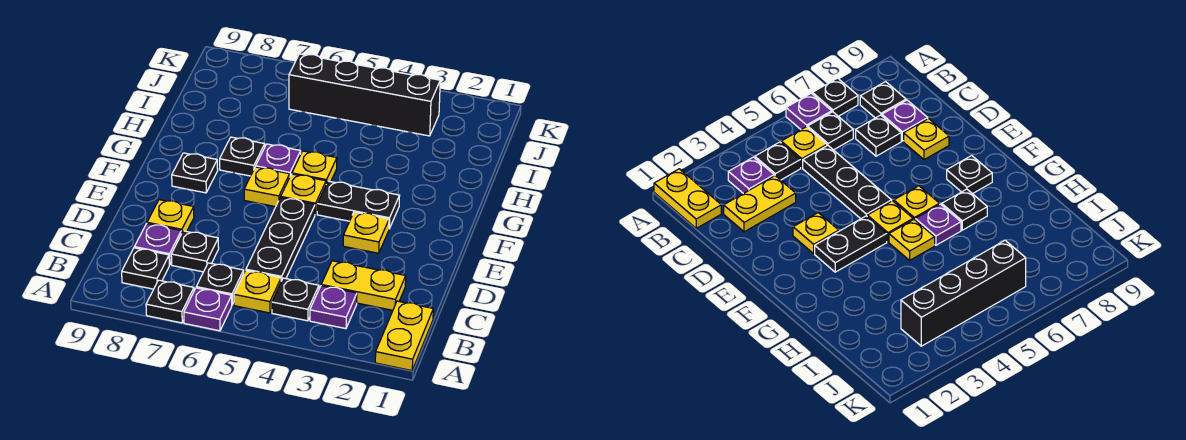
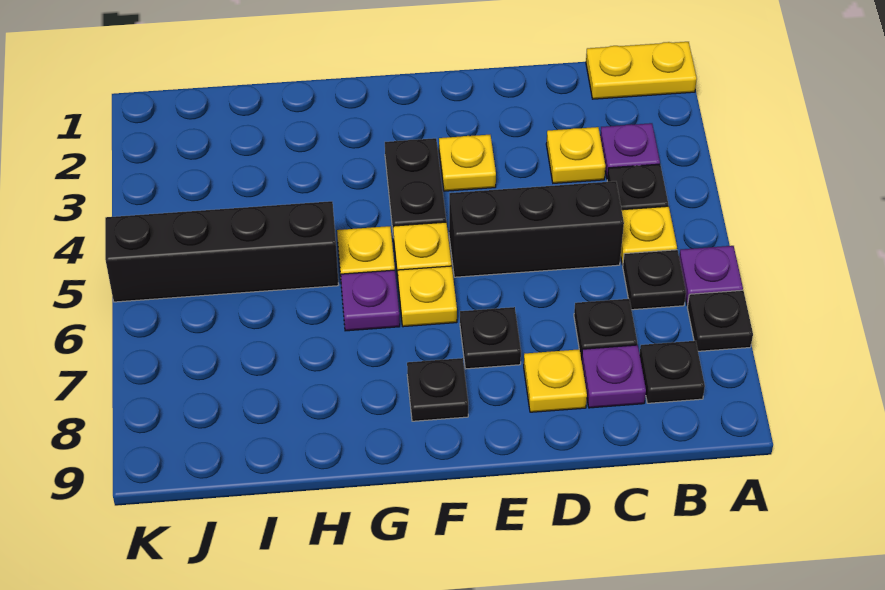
yellow 1x2 plate [321,261,406,310] -> yellow 1x1 plate [546,127,606,183]
black 1x3 plate [246,198,315,281] -> black 1x3 brick [449,181,624,277]
black 1x1 plate [220,137,265,176] -> black 1x1 plate moved to [460,307,521,369]
black 1x4 brick [289,54,440,136] -> black 1x4 brick turned to [105,201,339,302]

